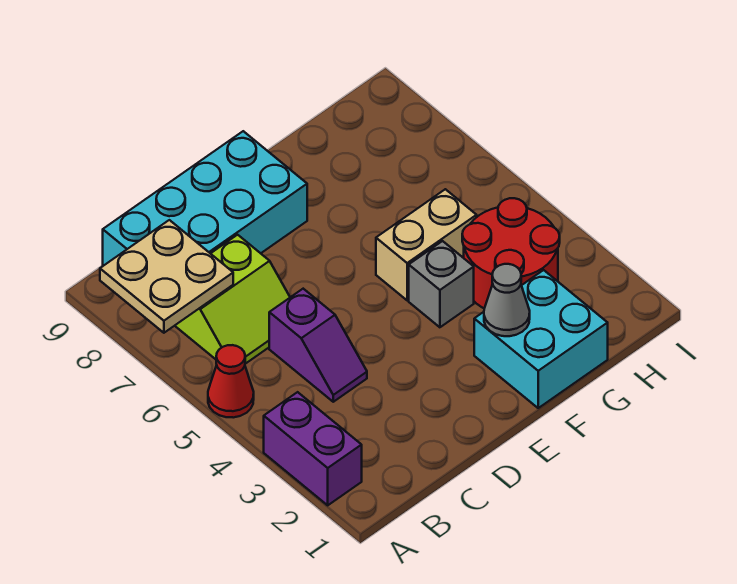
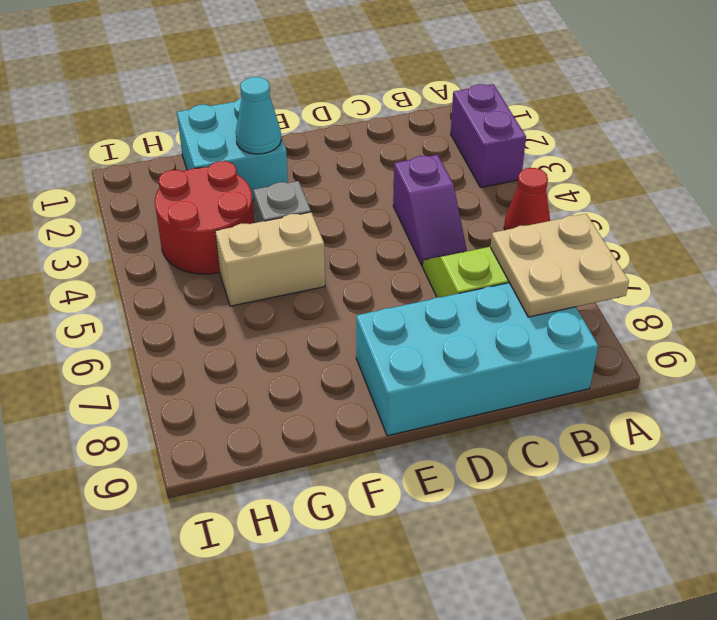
purple 1x2 slope [269,289,367,402] -> purple 1x2 slope turned to [393,155,467,267]
grey 1x1 cone [484,264,530,336] -> cyan 1x1 cone [236,77,281,154]

